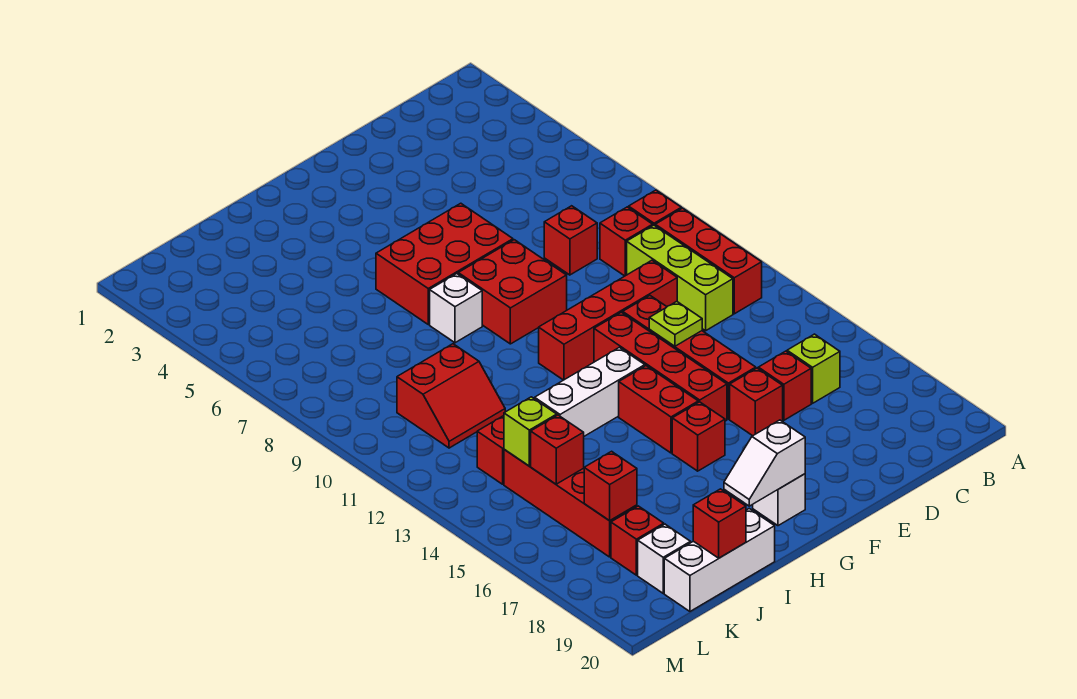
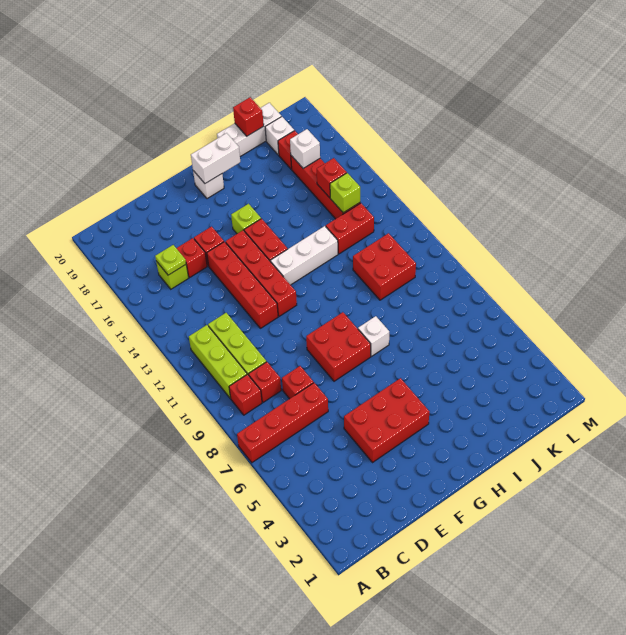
red 1x3 brick [655,208,762,314] -> lime 1x3 brick [189,325,247,398]
red 1x4 brick [539,260,677,380] -> red 1x4 brick moved to [237,383,328,462]
lime 1x1 plate [649,301,702,346] -> lime 1x1 plate moved to [155,245,186,275]
red 2x3 brick [376,203,513,324] -> red 2x3 brick moved to [344,378,429,463]
red 1x1 brick [672,402,725,471] -> lime 1x1 brick [231,204,261,234]
white 1x2 slope [724,420,805,506] -> white 1x2 brick [191,133,240,184]
red 2x2 slope [397,344,505,448] -> red 2x2 brick [353,233,416,300]
red 1x1 brick [584,451,637,521] -> white 1x1 brick [290,129,320,168]

